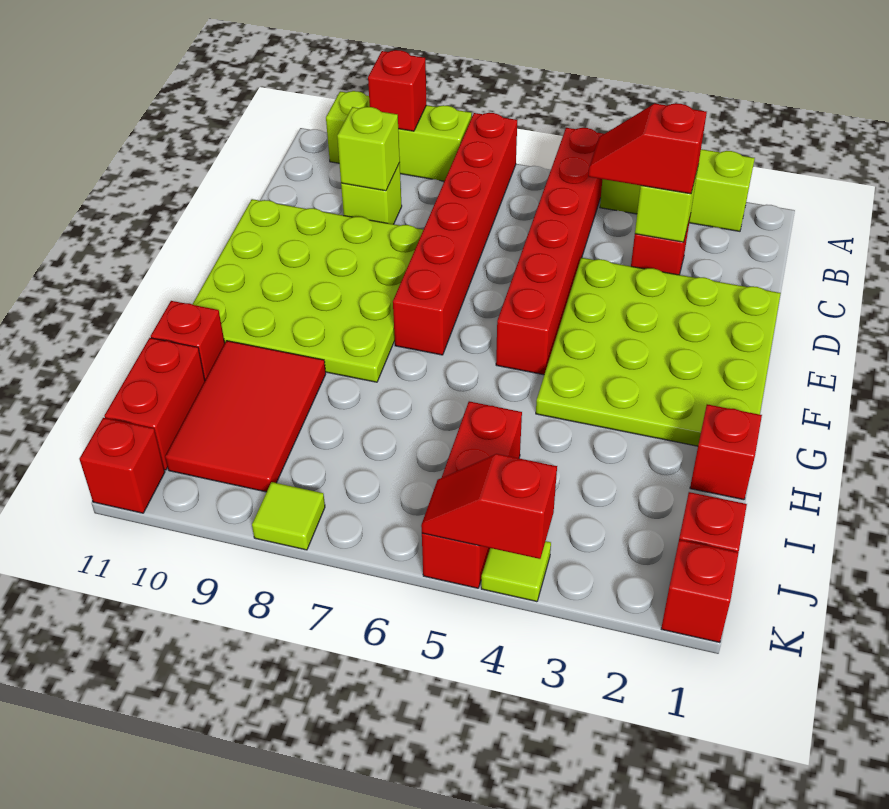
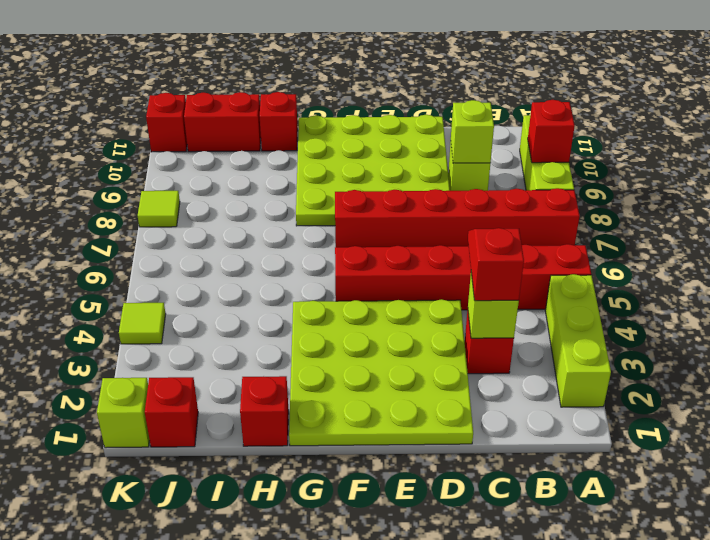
red 2x3 tile [165,341,326,492] -> none
red 1x3 brick [422,401,522,588] -> none
red 1x1 brick [661,540,739,643] -> lime 1x1 brick [97,378,150,448]
red 1x2 slope [421,454,557,559] -> none

